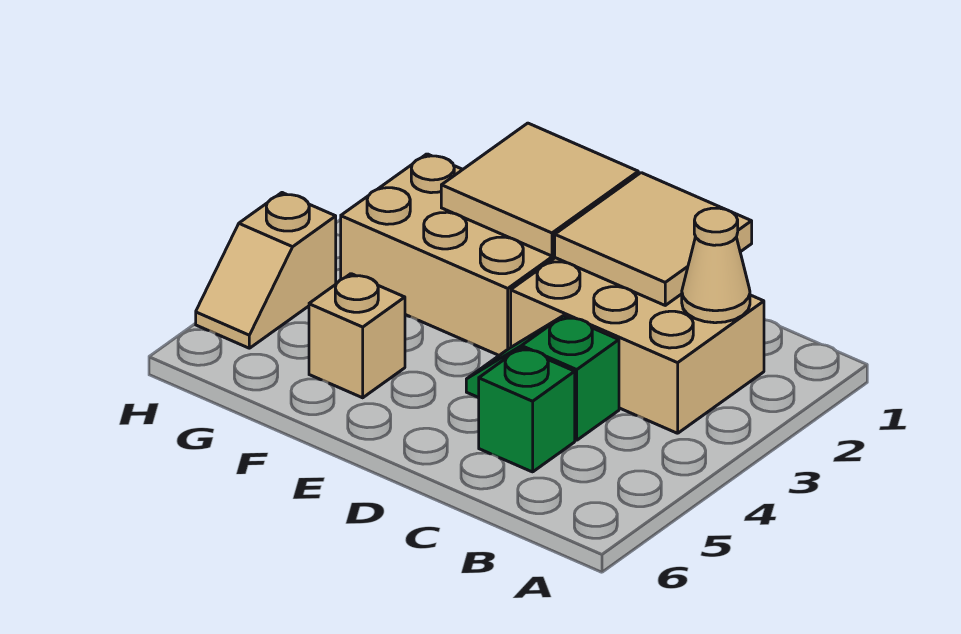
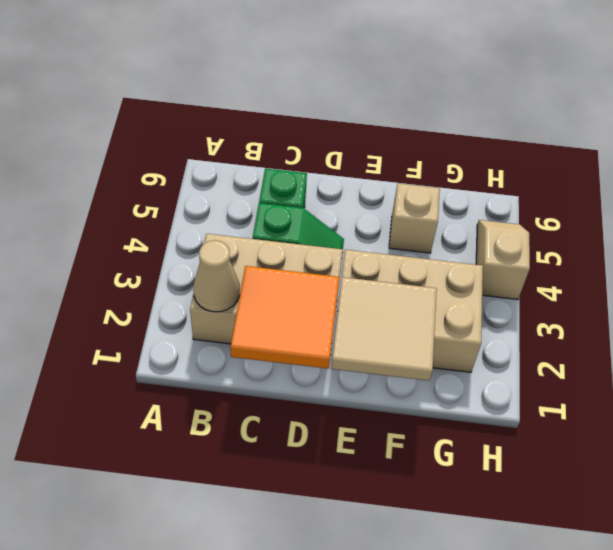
tan 2x2 tile [555,173,752,305] -> orange 2x2 tile [230,266,339,368]

